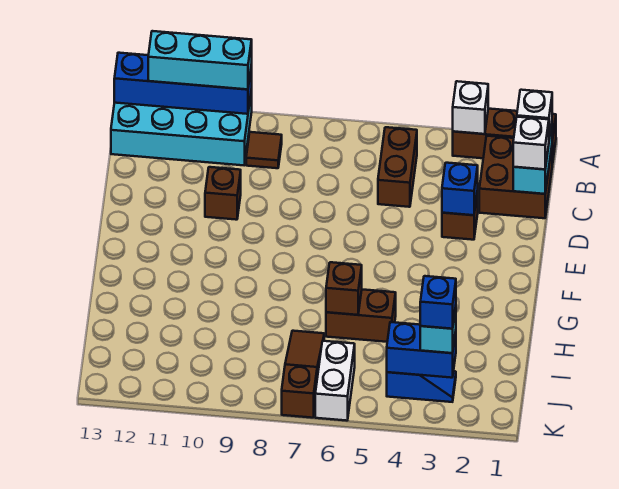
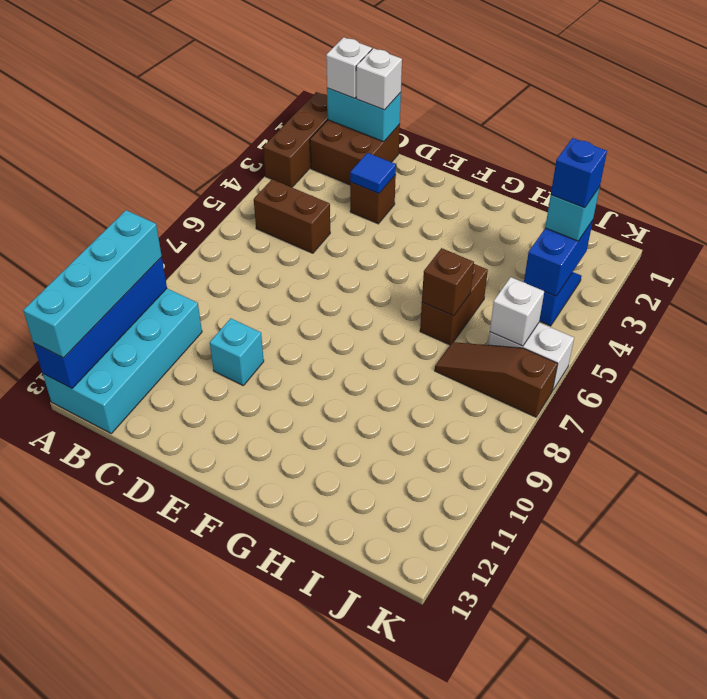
white 1x1 brick [453,81,488,134] -> white 1x1 brick moved to [490,277,544,346]
cyan 1x3 brick [148,31,252,89] -> cyan 1x4 brick [23,210,162,358]
brown 1x1 tile [246,132,282,168] -> none
blue 1x1 brick [442,163,478,215] -> blue 1x1 tile [350,153,396,194]
brown 1x1 brick [205,167,241,220] -> cyan 1x1 brick [210,318,264,385]

